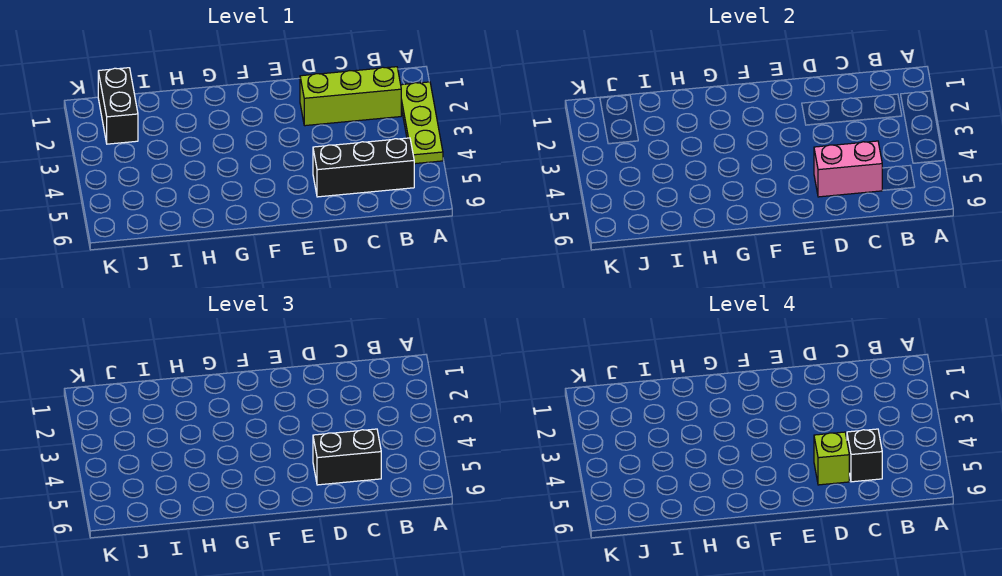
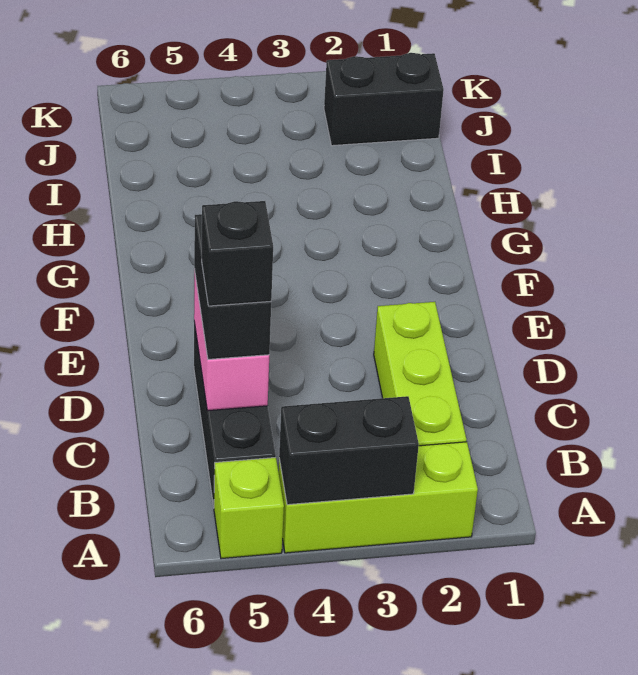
lime 1x3 plate [401,82,443,164] -> lime 1x3 brick [278,442,478,553]
none -> black 1x2 brick [279,396,419,505]
lime 1x1 brick [814,432,850,485] -> lime 1x1 brick moved to [214,458,284,559]

